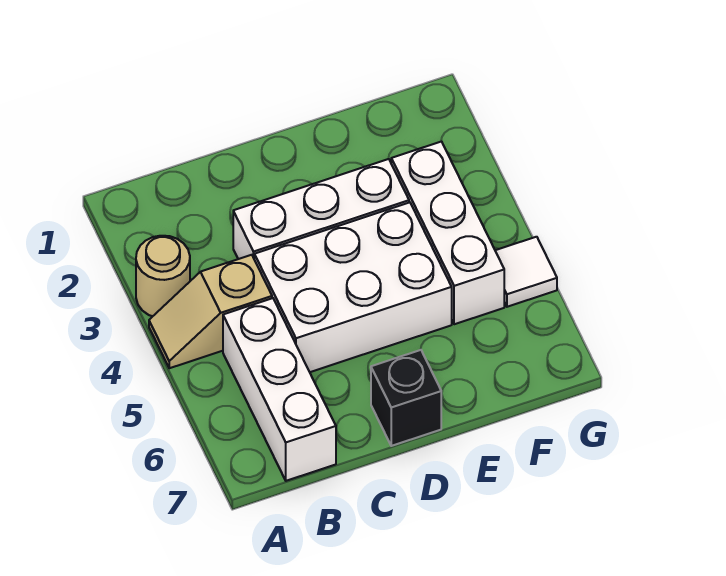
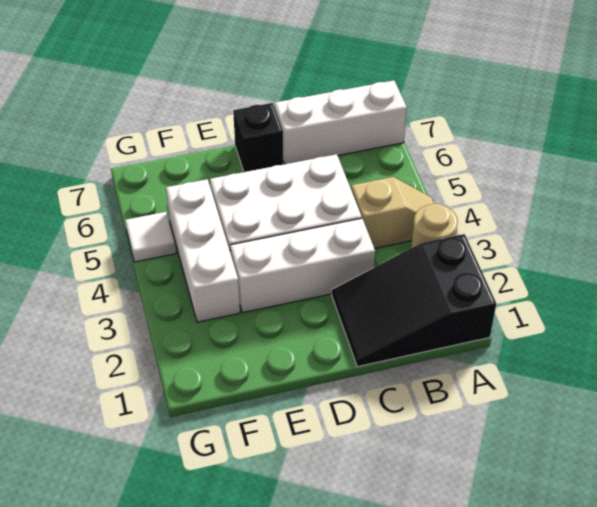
none -> black 2x3 slope [332,234,496,367]
white 1x3 brick [223,298,336,481] -> white 1x3 brick turned to [275,80,407,164]

